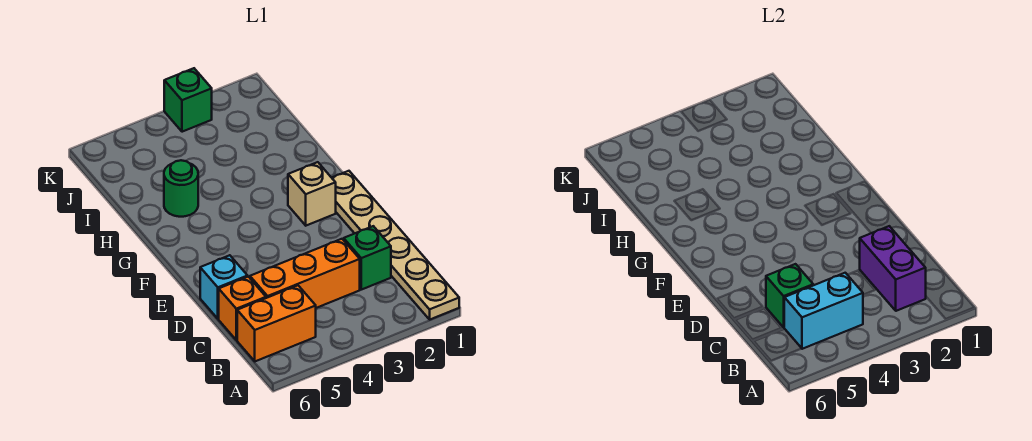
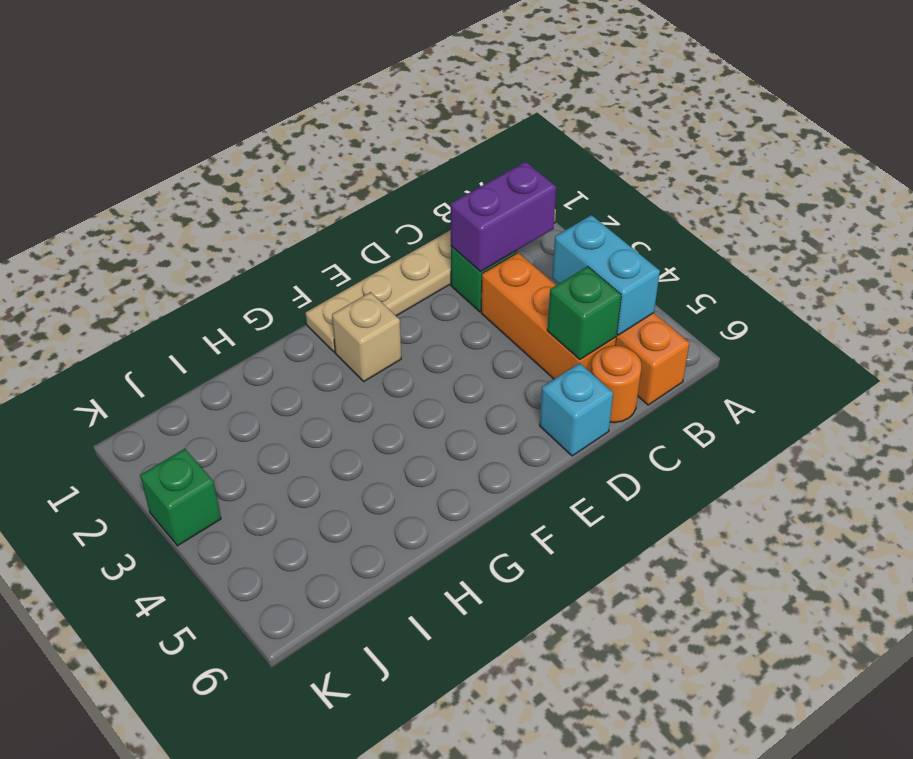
orange 1x1 brick [219,277,266,340] -> orange 1x1 round brick [591,346,641,423]
green 1x1 round brick [164,160,198,217] -> none

